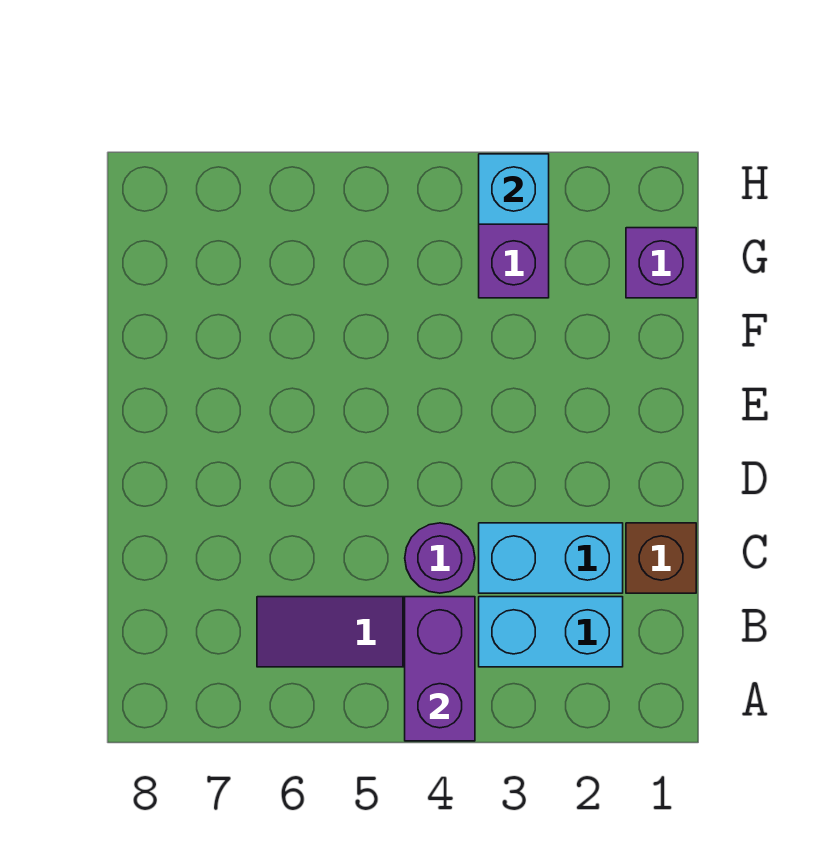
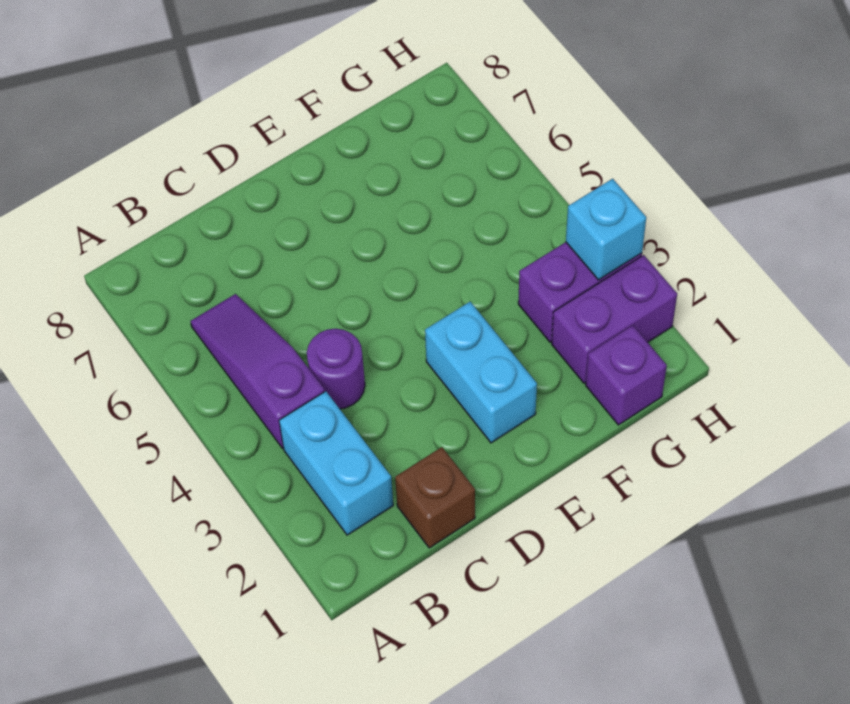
purple 1x2 brick [405,597,475,741] -> purple 1x2 brick moved to [552,255,677,383]
cyan 1x2 brick [479,523,623,593] -> cyan 1x2 brick moved to [425,302,537,443]

